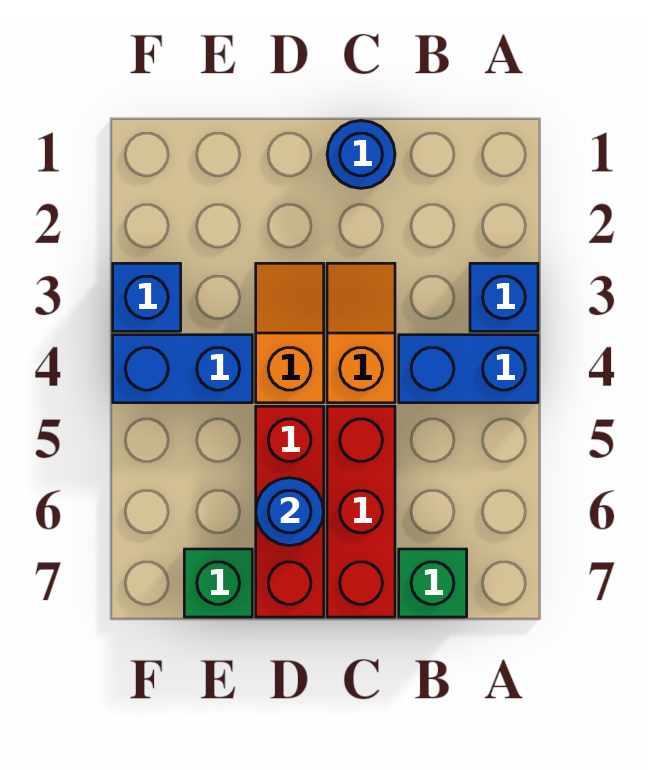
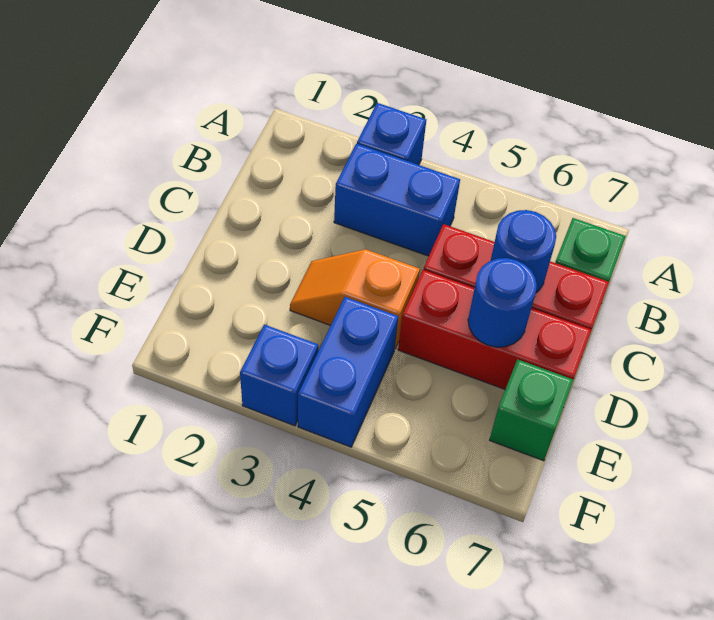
blue 1x2 brick [399,335,538,403] -> blue 1x2 brick turned to [334,144,460,256]
blue 1x1 round brick [327,121,395,188] -> blue 1x1 round brick moved to [491,210,556,293]
orange 1x2 slope [327,263,395,403] -> none

